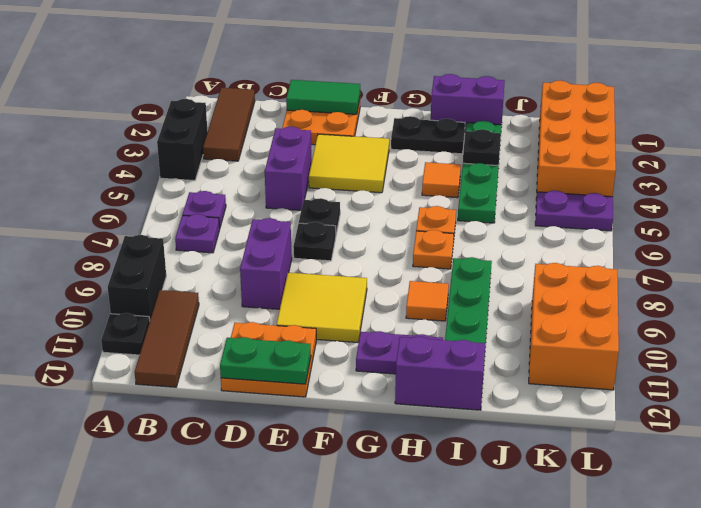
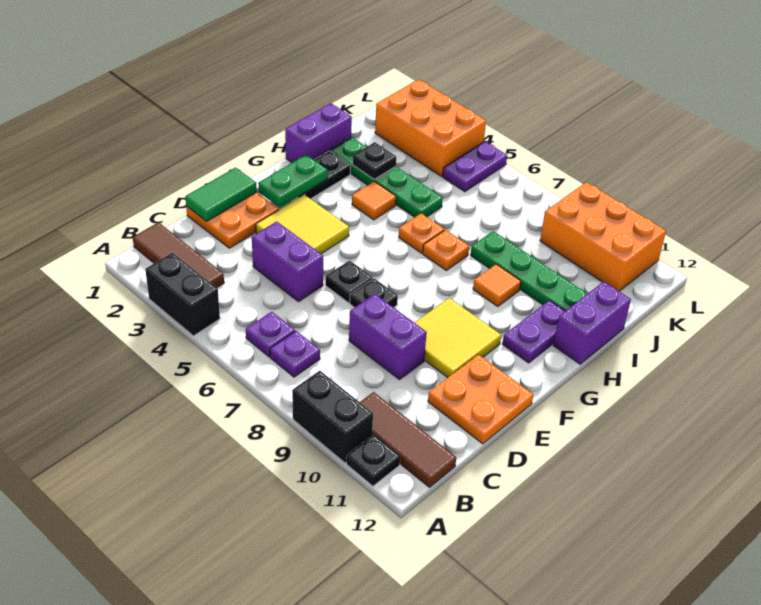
green 1x2 plate [220,337,311,384] -> green 1x2 plate moved to [258,155,327,207]
orange 2x4 brick [536,80,616,200] -> orange 2x3 brick [375,79,486,176]

